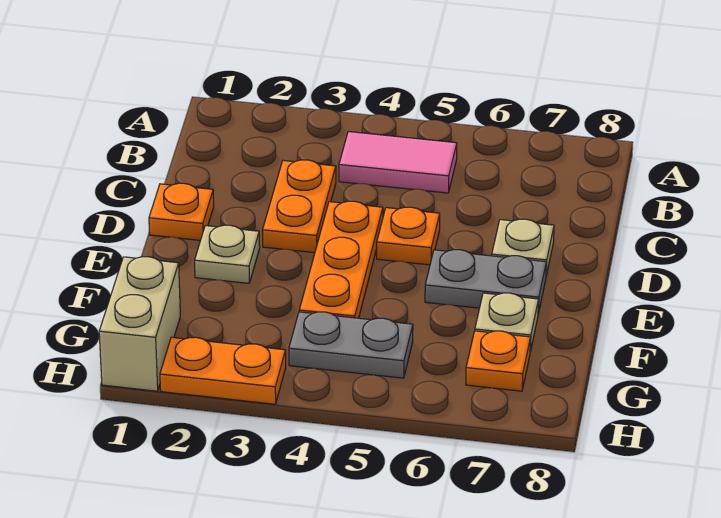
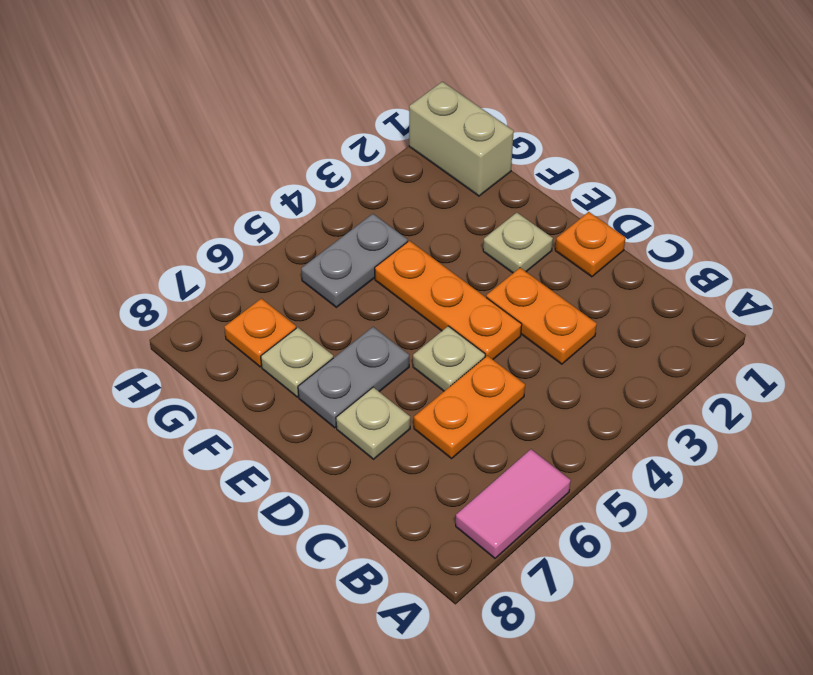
pink 1x2 tile [339,132,457,193] -> pink 1x2 tile moved to [456,449,571,558]
orange 1x1 plate [377,207,440,265] -> tan 1x1 plate [413,326,485,391]
orange 1x2 plate [160,337,286,404] -> orange 1x2 plate moved to [414,356,525,459]

